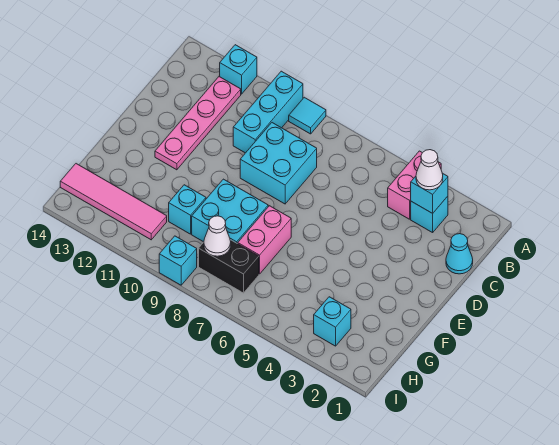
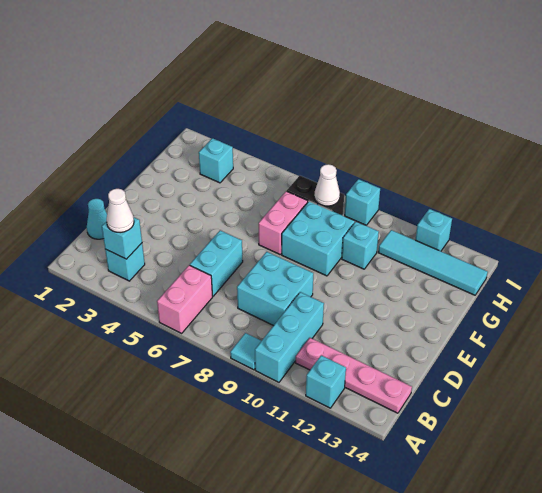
pink 1x2 brick [388,151,441,219] -> pink 1x2 brick moved to [157,265,213,333]
pink 1x4 plate [155,77,241,170] -> pink 1x4 plate turned to [296,338,412,413]
none -> cyan 1x2 brick [190,230,243,296]
pink 1x4 tile [60,164,167,240] -> cyan 1x4 tile [378,230,488,295]
none -> cyan 1x1 brick [416,209,452,251]

